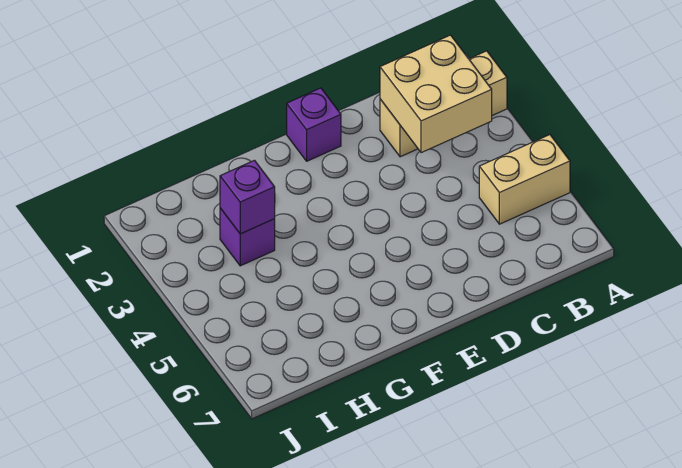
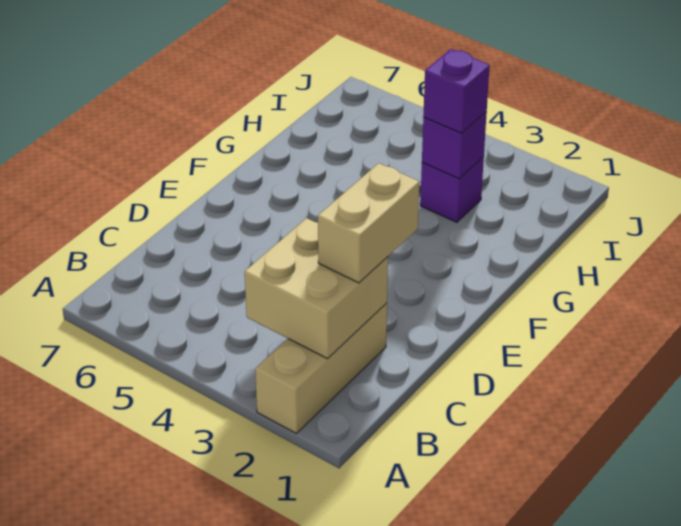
tan 1x2 brick [479,135,570,224] -> tan 1x2 brick moved to [318,163,419,283]
purple 1x1 brick [287,88,341,161] -> purple 1x1 brick moved to [423,49,490,133]

